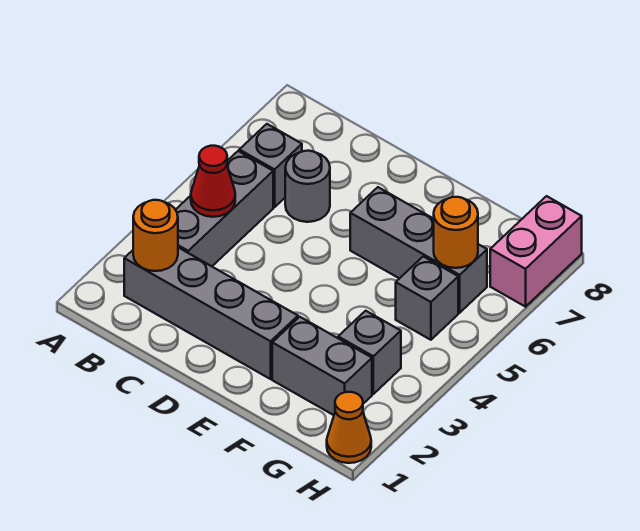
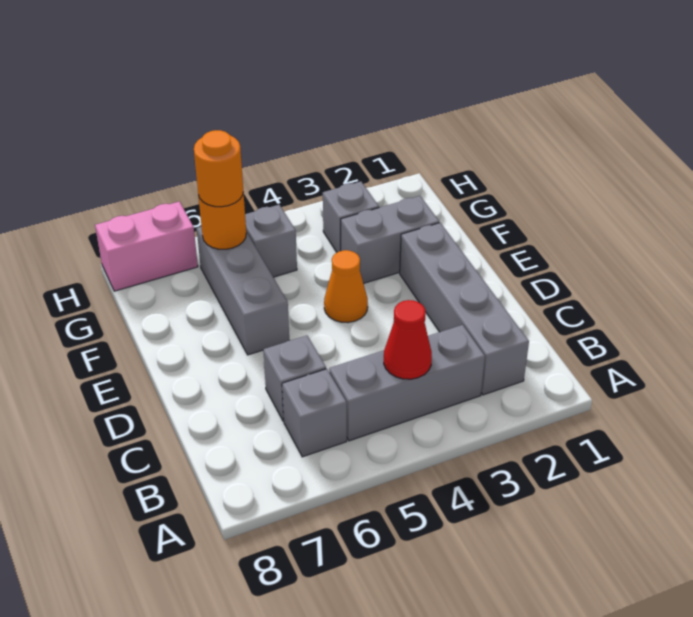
orange 1x1 round brick [133,200,178,271] -> orange 1x1 round brick moved to [194,130,243,207]
grey 1x1 round brick [285,151,330,222] -> grey 1x1 brick [263,336,326,421]
grey 1x2 brick [272,317,372,415] -> grey 1x2 brick turned to [341,196,439,283]
orange 1x1 cone [327,392,371,463] -> orange 1x1 cone moved to [324,250,368,323]

